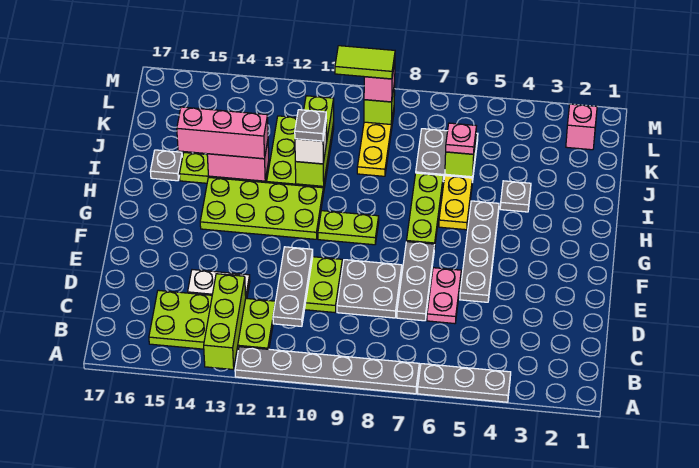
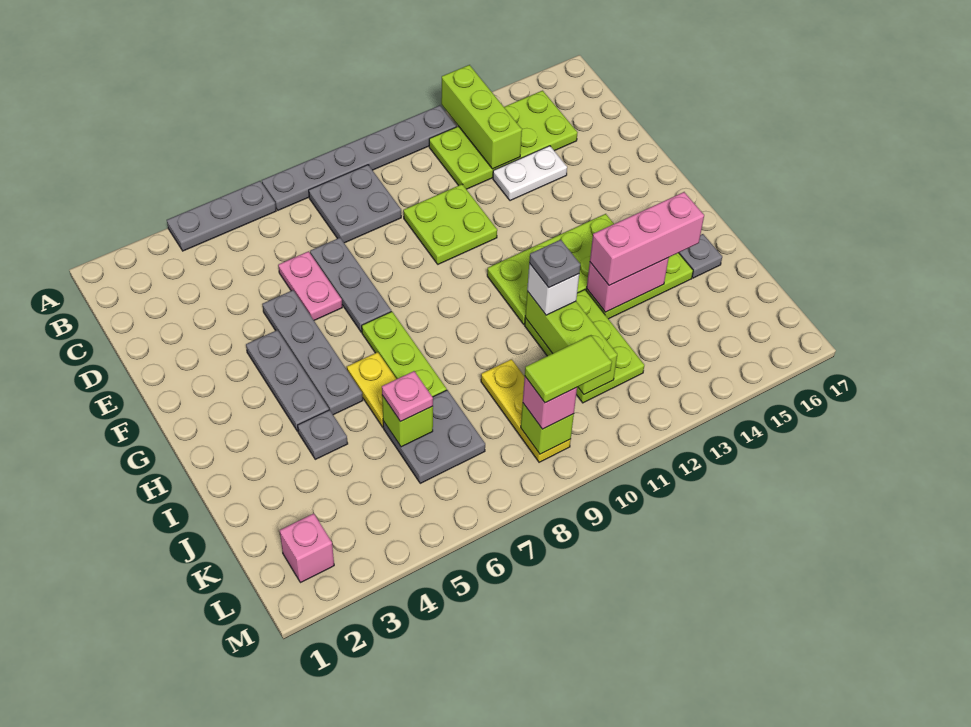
grey 1x3 plate [273,247,313,326] -> grey 1x3 plate moved to [246,330,329,431]
grey 2x2 plate [337,260,402,318] -> grey 2x2 plate moved to [309,165,401,243]
lime 1x2 plate [318,211,379,245] -> none

